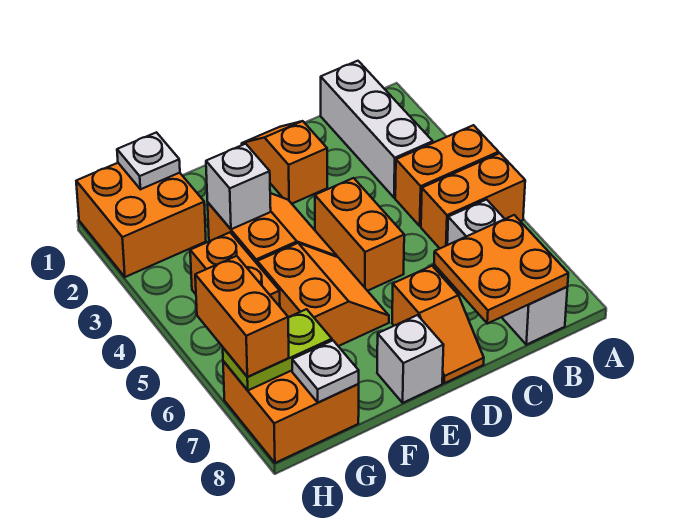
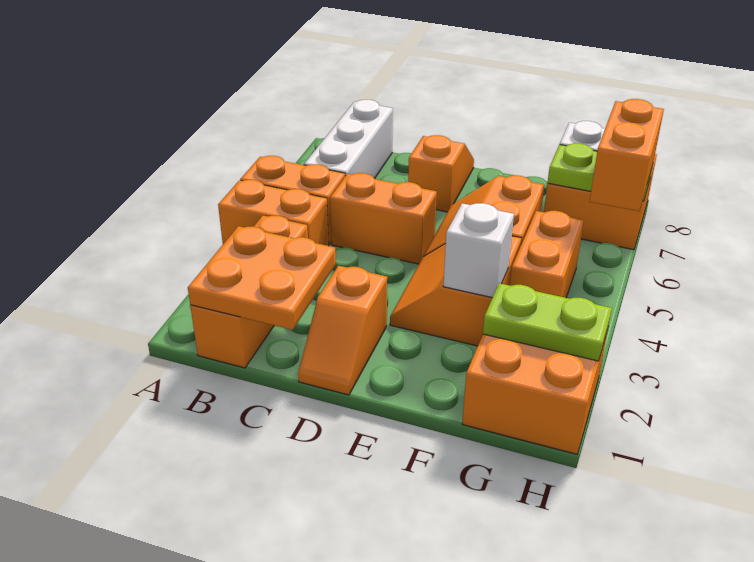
white 1x3 brick [321,61,433,198] -> orange 1x3 brick [190,216,308,368]
orange 2x2 plate [434,215,568,324] -> orange 2x2 plate moved to [188,226,336,330]
orange 1x2 brick [315,178,404,291] -> orange 1x2 brick turned to [330,173,437,264]
white 1x1 brick [377,315,444,403] -> none
white 1x1 plate [117,132,180,189] -> none
none -> lime 1x2 plate [483,283,612,361]

